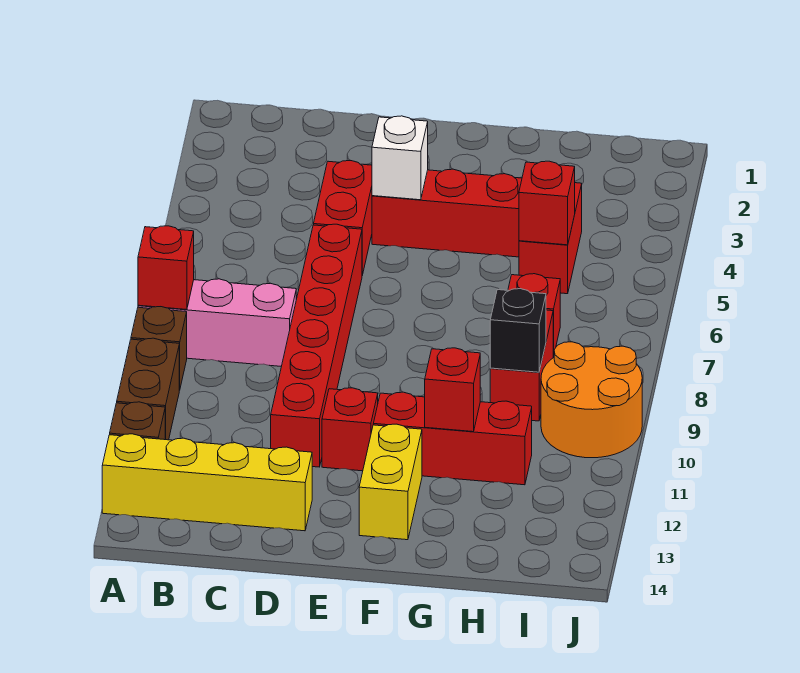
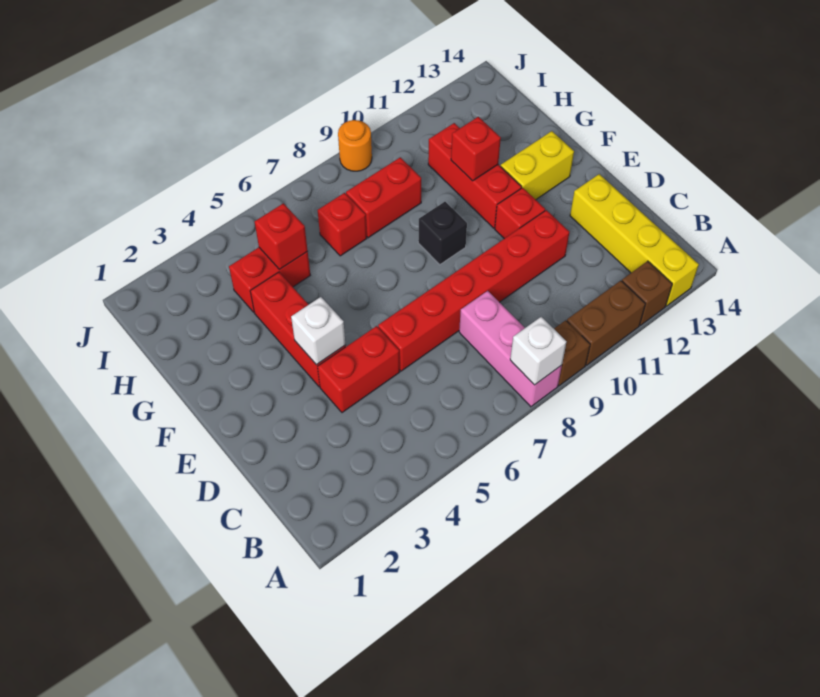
red 1x1 brick [138,226,194,310] -> white 1x1 brick [510,317,567,385]
black 1x1 brick [490,289,546,372] -> black 1x1 brick moved to [418,202,467,265]
orange 2x2 round brick [541,342,642,458] -> orange 1x1 round brick [338,120,372,171]

